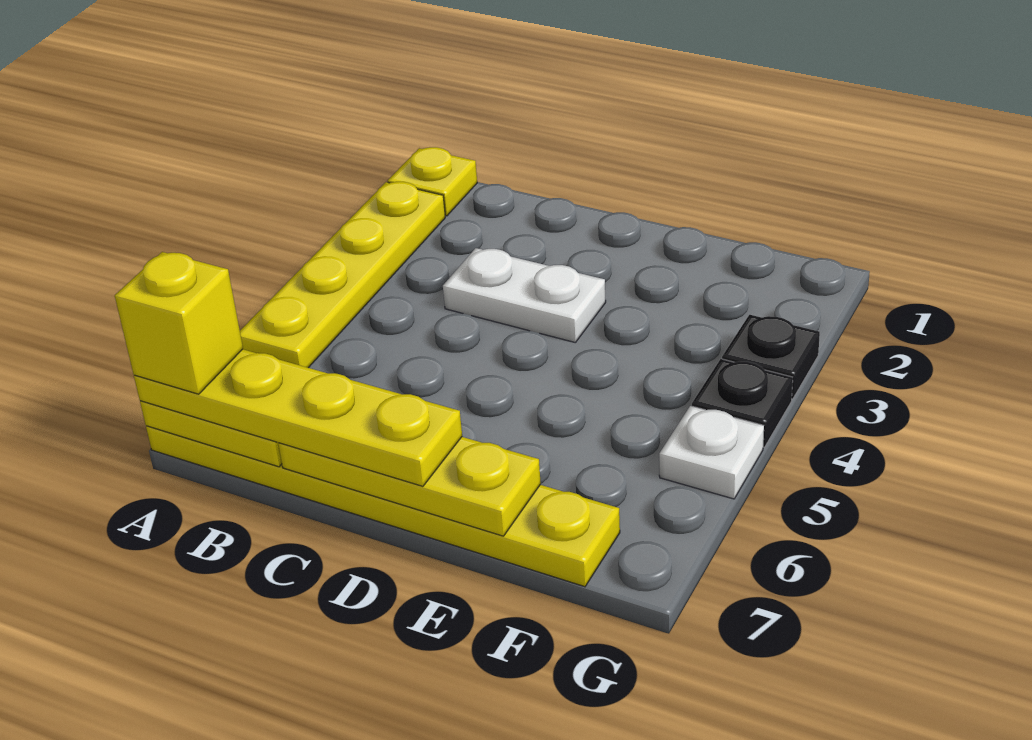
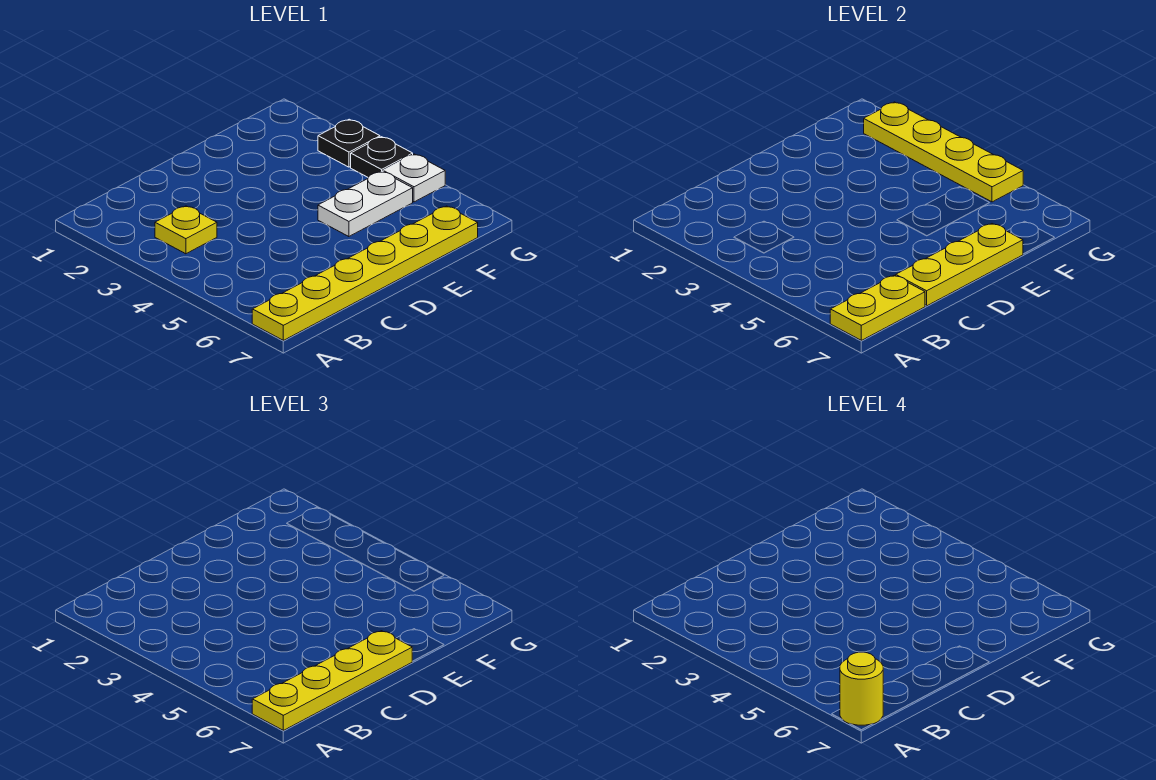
yellow 1x1 plate [388,147,477,216] -> yellow 1x1 plate moved to [155,206,217,254]
yellow 1x4 plate [240,182,445,368] -> yellow 1x4 plate moved to [864,102,1023,202]
yellow 1x1 brick [115,252,243,394] -> yellow 1x1 round brick [840,652,883,725]
white 1x2 plate [443,248,606,343] -> white 1x2 plate moved to [318,171,413,237]

